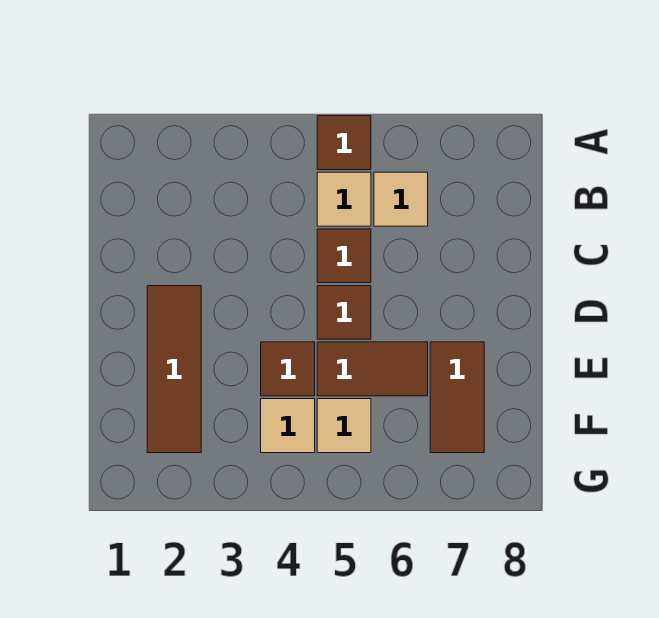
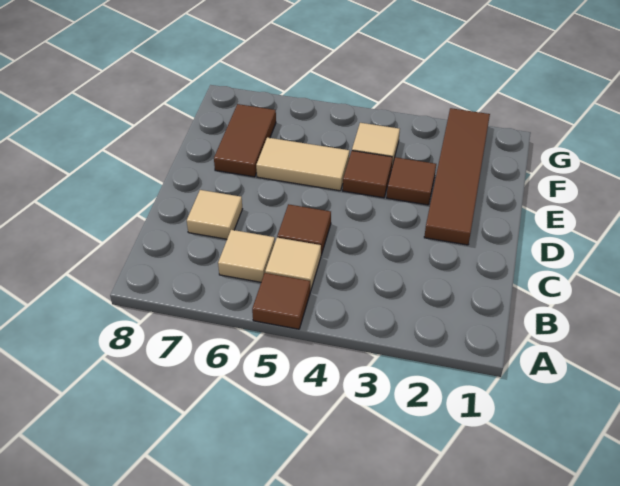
brown 1x3 tile [147,286,201,453] -> brown 1x4 tile [424,108,490,245]
brown 1x1 tile [317,286,371,339] -> brown 1x1 tile moved to [387,157,436,205]
brown 1x2 tile [317,342,428,396] -> tan 1x2 tile [256,137,349,191]
tan 1x1 tile [317,399,371,453] -> tan 1x1 tile moved to [187,190,242,239]

